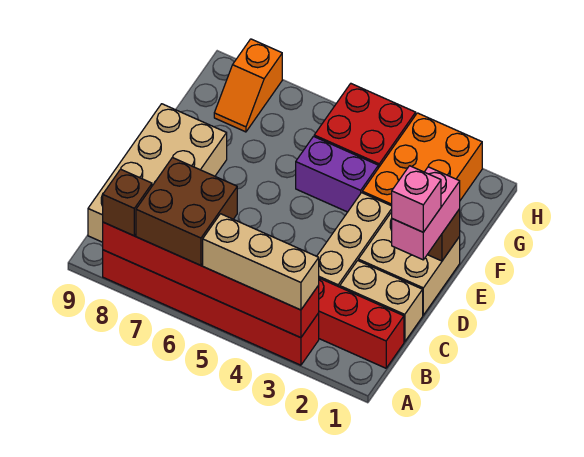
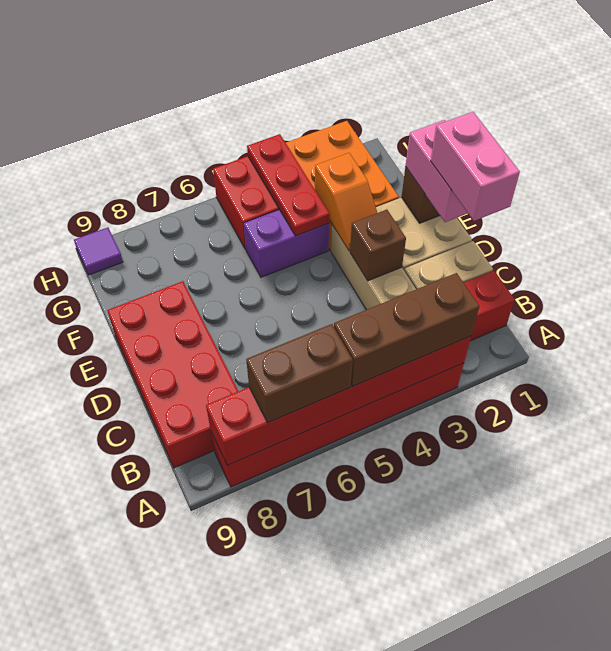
tan 1x3 brick [203,214,319,310] -> brown 1x3 brick [334,273,479,386]
brown 2x2 brick [136,158,237,265] -> brown 1x2 brick [246,324,353,423]
brown 1x1 brick [103,169,152,236] -> brown 1x1 brick moved to [350,210,406,281]
tan 2x4 brick [88,104,227,242] -> red 2x4 brick [107,281,238,468]
pink 1x1 brick [392,166,441,232] -> pink 1x2 brick [431,112,520,221]
none -> red 1x3 plate [247,134,330,236]
orange 1x2 slope [214,39,282,132] -> orange 1x2 slope moved to [315,153,377,251]
none -> purple 1x1 tile [74,227,123,275]

